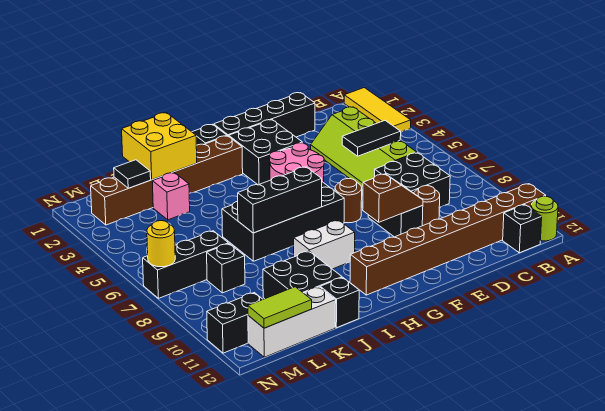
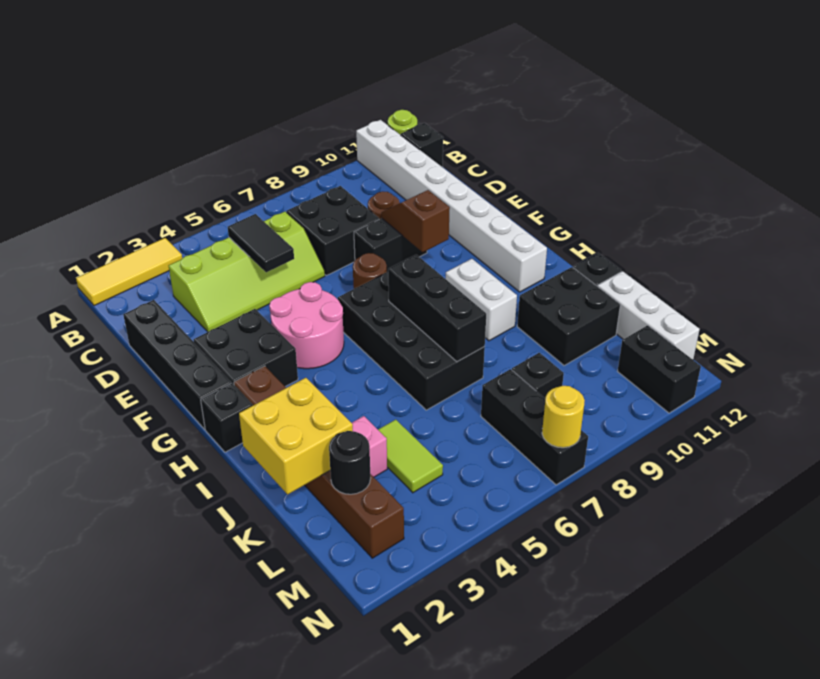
brown 1x8 brick [350,184,546,295] -> white 1x8 brick [356,120,547,292]
black 1x1 tile [114,160,151,188] -> black 1x1 round brick [329,431,371,494]
lime 1x2 tile [248,287,312,328] -> lime 1x2 tile moved to [378,420,443,493]

